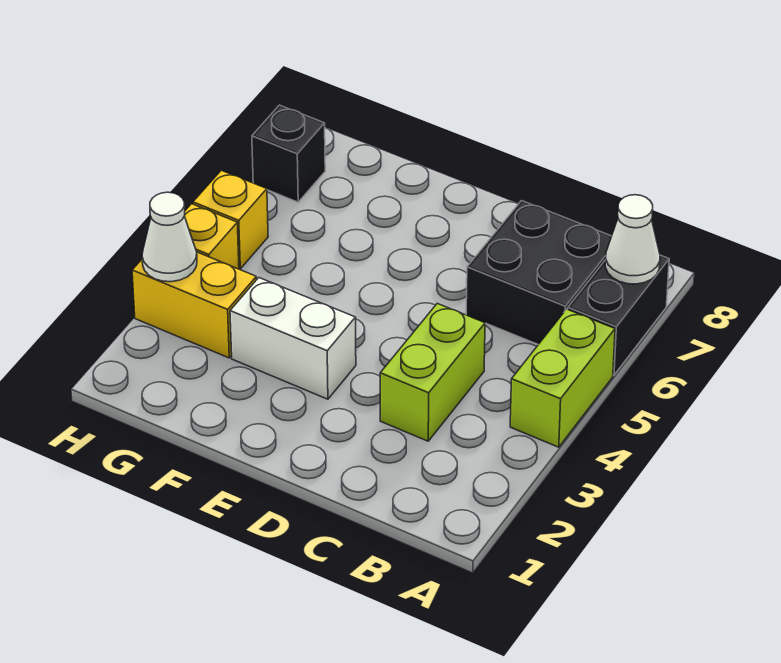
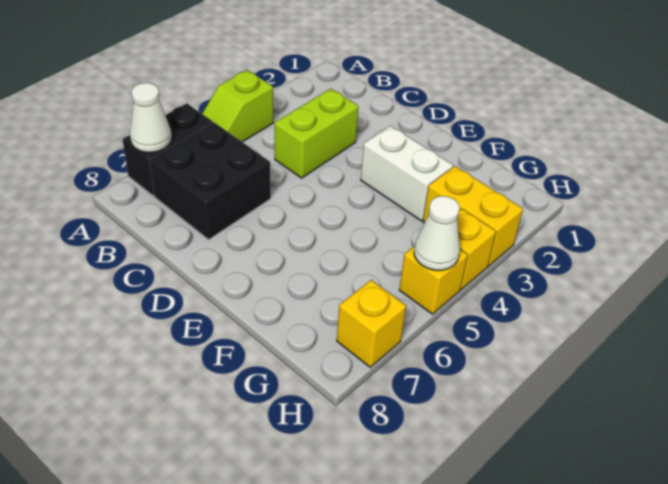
lime 1x2 brick [510,309,615,447] -> lime 1x2 slope [202,70,273,142]
white 1x1 cone [142,192,197,282] -> white 1x1 cone moved to [414,196,460,270]
black 1x1 brick [252,105,325,202] -> yellow 1x1 brick [337,280,406,367]

